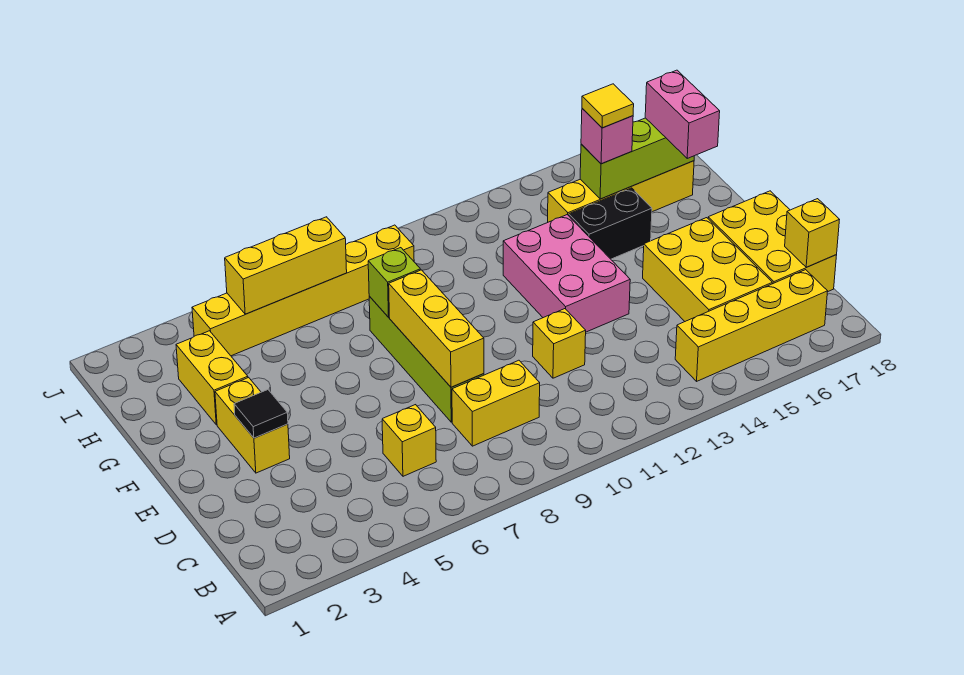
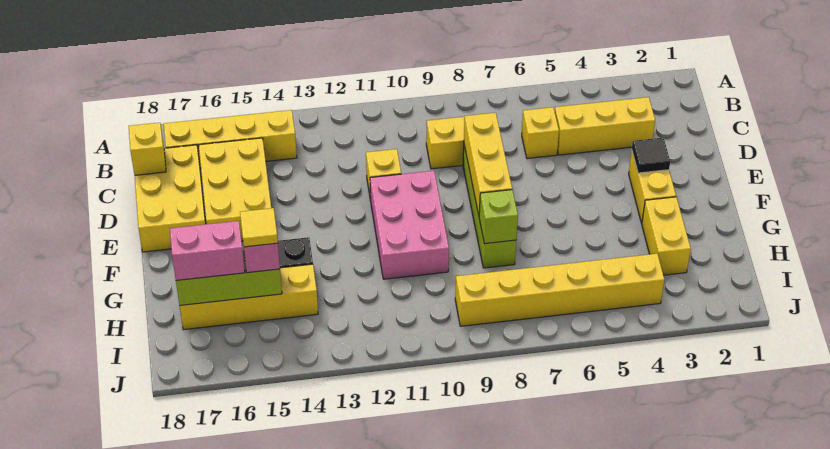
pink 2x3 brick [503,215,630,332] -> pink 2x3 brick moved to [370,171,449,279]
pink 1x2 brick [645,70,720,158] -> pink 1x2 brick turned to [170,221,245,281]
yellow 1x3 brick [225,217,347,314] -> yellow 1x3 brick moved to [555,97,655,155]

